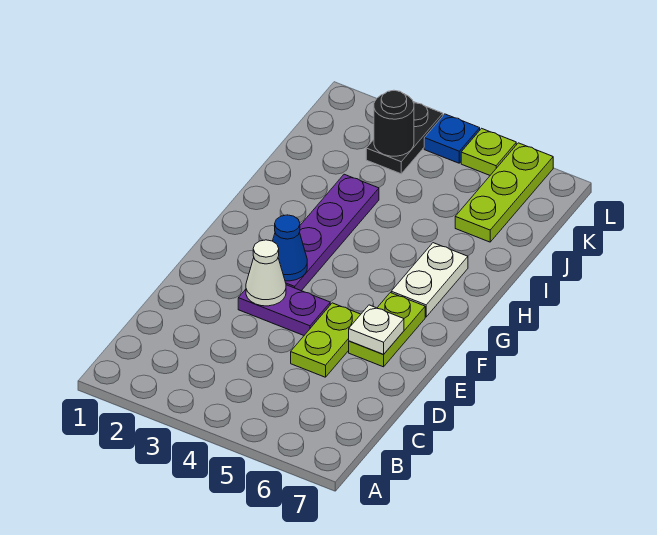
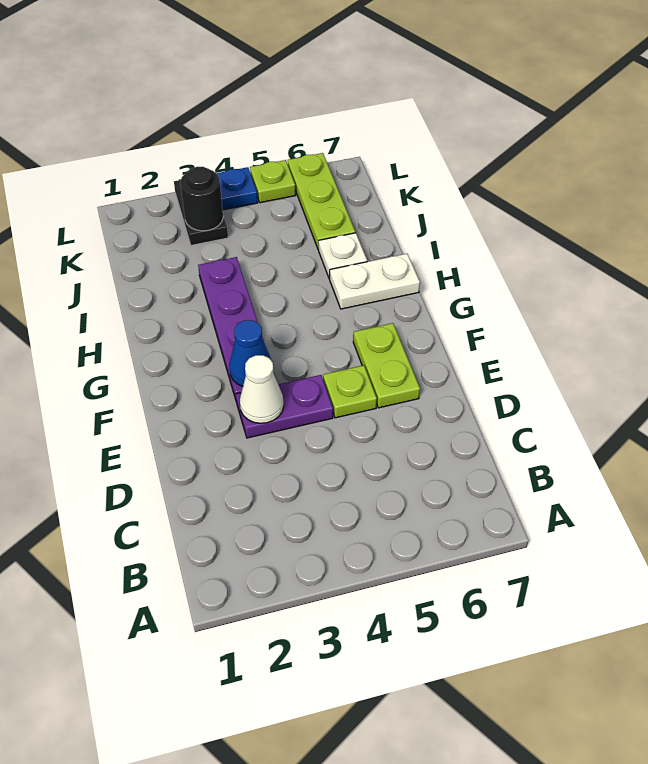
lime 1x2 plate [291,303,361,377] -> lime 1x1 plate [323,365,377,418]
white 1x1 plate [349,305,404,354] -> white 1x1 plate moved to [319,233,367,279]
white 1x2 plate [391,243,468,317] -> white 1x2 plate turned to [330,254,420,309]

